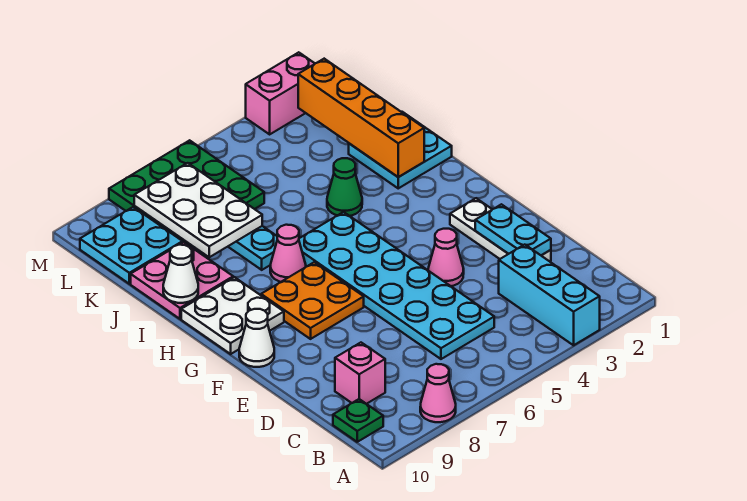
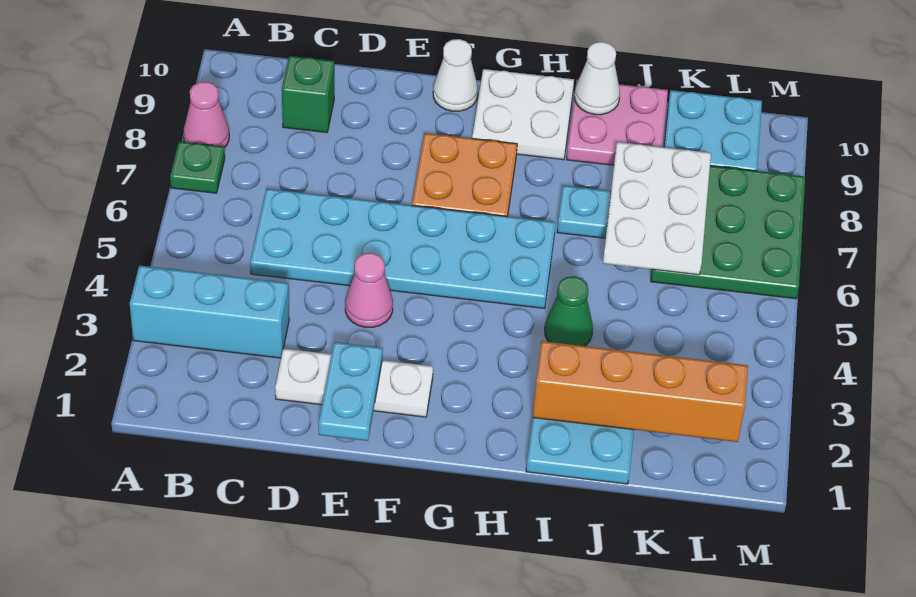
green 1x1 plate [333,399,383,442] -> green 1x1 plate moved to [170,141,225,193]
pink 1x1 brick [335,343,385,404] -> green 1x1 brick [282,56,334,133]
cyan 1x2 plate [475,204,551,255] -> cyan 1x2 plate turned to [318,342,383,441]
pink 1x1 cone [270,225,306,282] -> none
white 2x3 plate [134,163,262,257] -> white 2x3 plate turned to [603,142,711,275]
pink 1x2 brick [246,52,315,134] -> none

